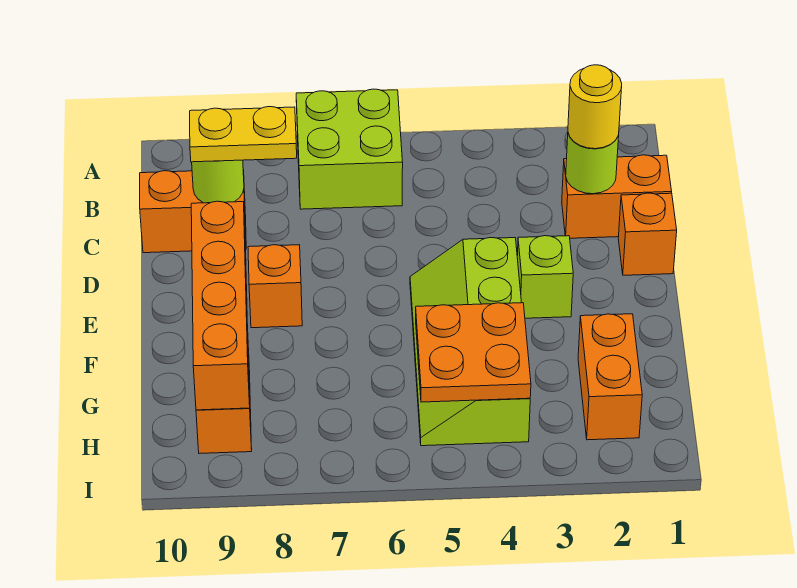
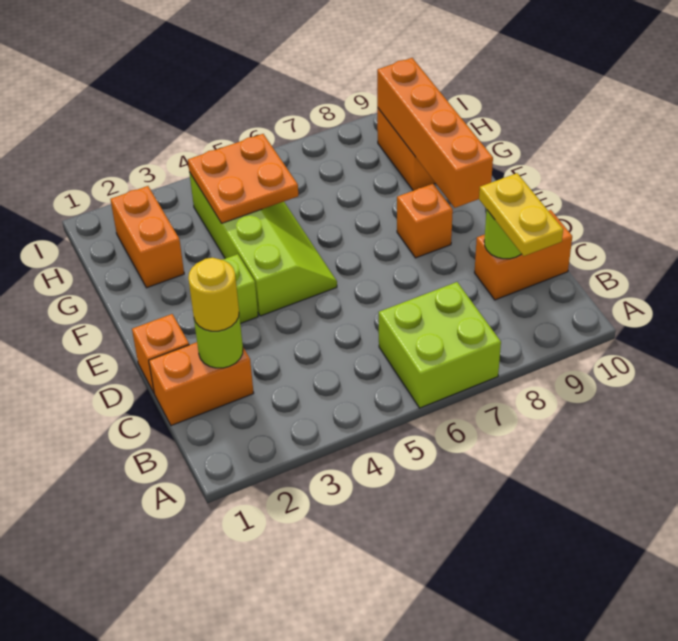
yellow 1x2 plate [190,107,297,162] -> yellow 1x2 plate turned to [479,173,563,256]

